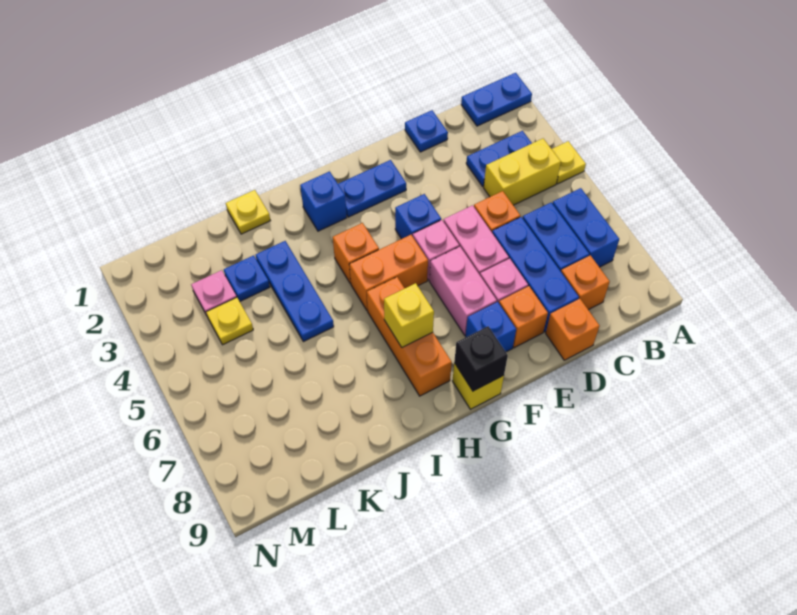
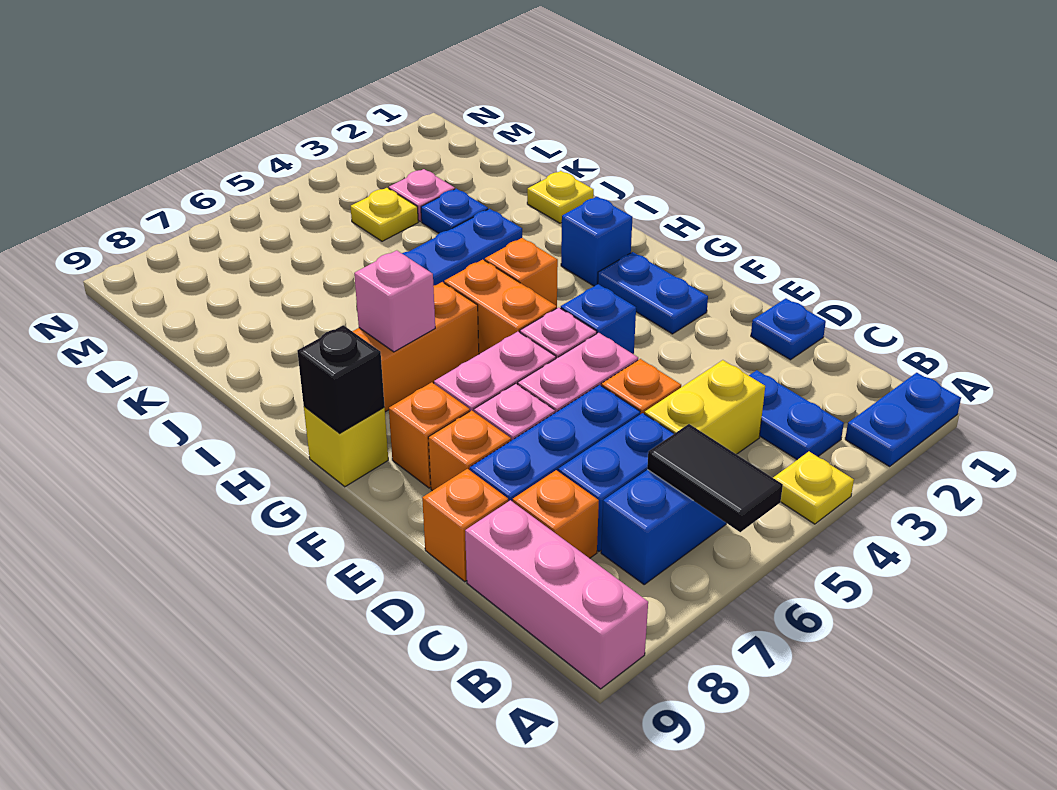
blue 1x2 plate [461,73,532,126] -> blue 1x2 plate turned to [845,373,961,466]
none -> black 1x2 tile [647,424,783,532]
none -> pink 1x3 brick [465,500,648,689]
yellow 1x2 brick [484,139,561,205] -> yellow 1x2 brick turned to [644,360,765,454]
blue 1x1 brick [465,302,516,352] -> orange 1x1 brick [389,382,470,488]
yellow 1x1 brick [384,283,434,347] -> pink 1x1 brick [354,250,435,352]

